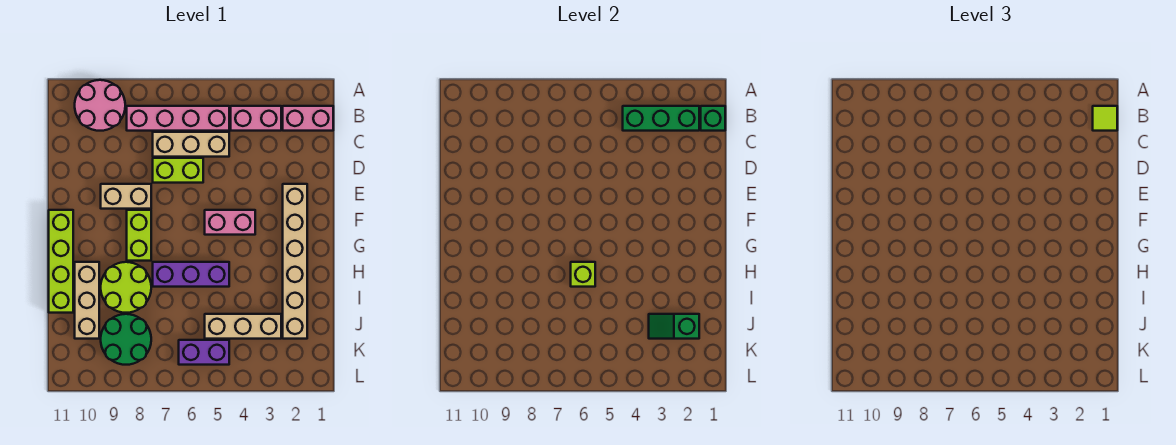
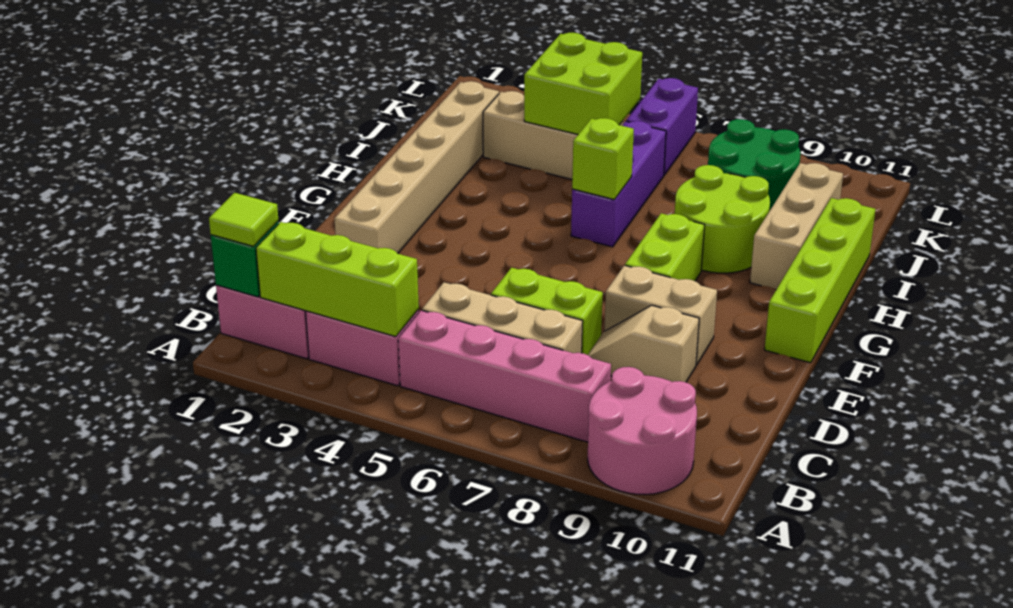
green 1x3 brick [623,106,699,131] -> lime 1x3 brick [256,222,419,337]
none -> tan 1x2 slope [588,306,699,382]
pink 1x2 brick [205,210,255,235] -> none
purple 1x3 brick [153,262,229,287] -> purple 1x3 brick turned to [571,121,666,247]
green 1x2 slope [649,314,699,339] -> none
none -> lime 2x2 brick [524,33,642,134]
purple 1x2 brick [179,340,229,365] -> purple 1x2 brick turned to [626,78,698,175]

